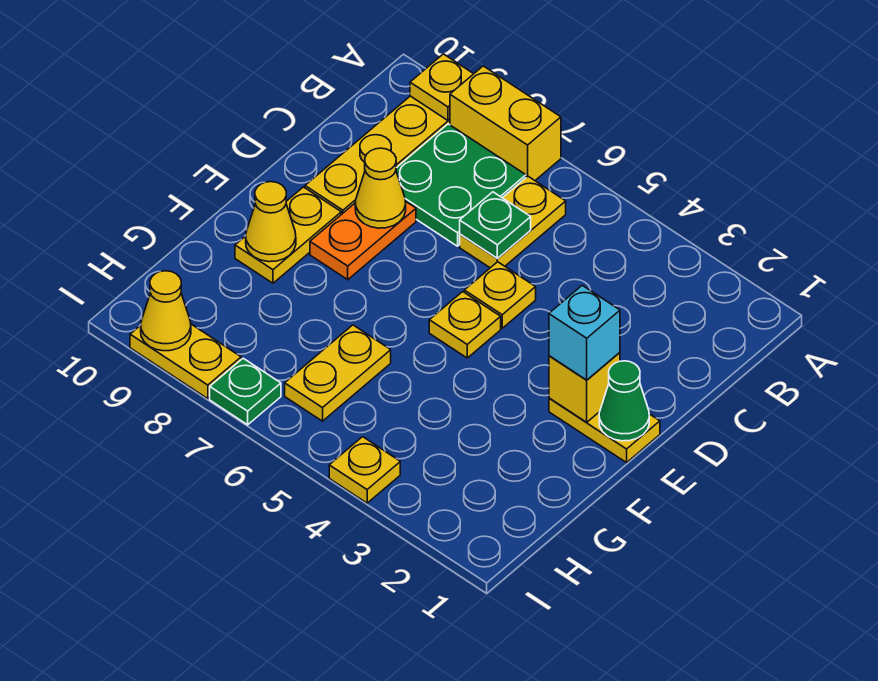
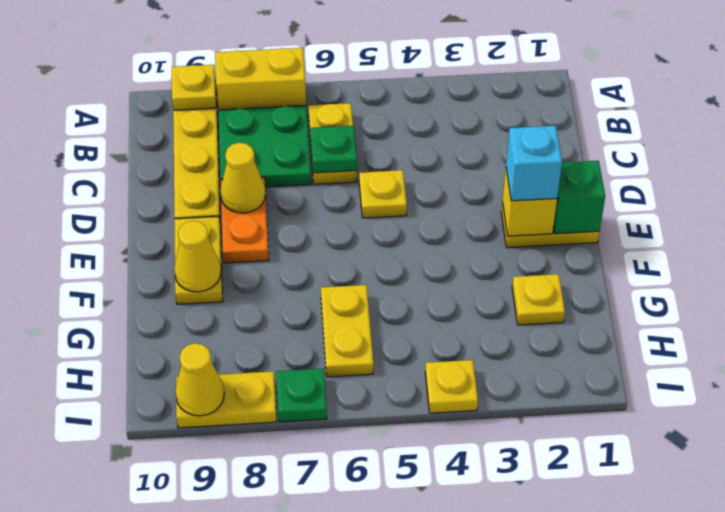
green 1x1 cone [599,361,649,441] -> green 1x1 brick [554,161,605,234]
yellow 1x1 plate [429,292,501,358] -> yellow 1x1 plate moved to [512,274,565,325]

